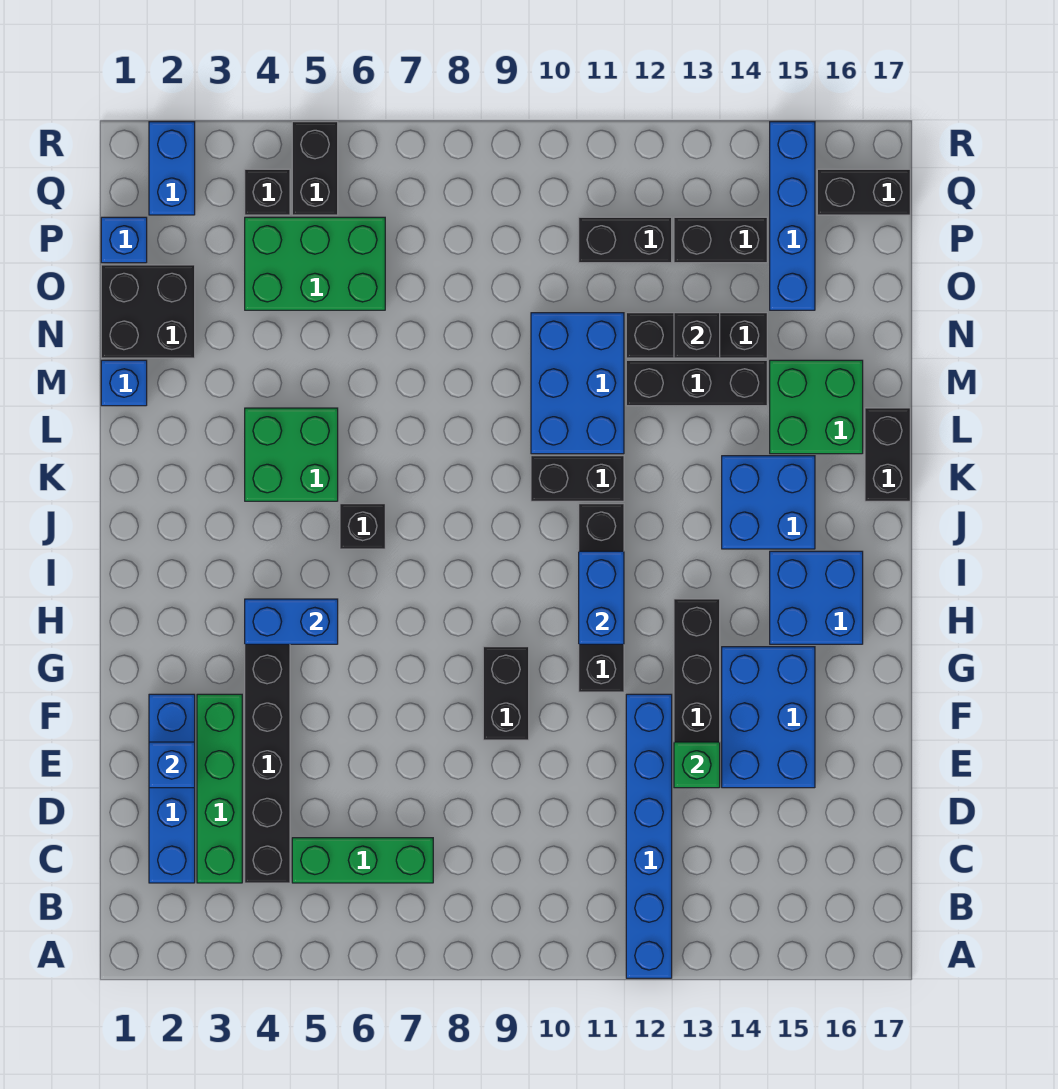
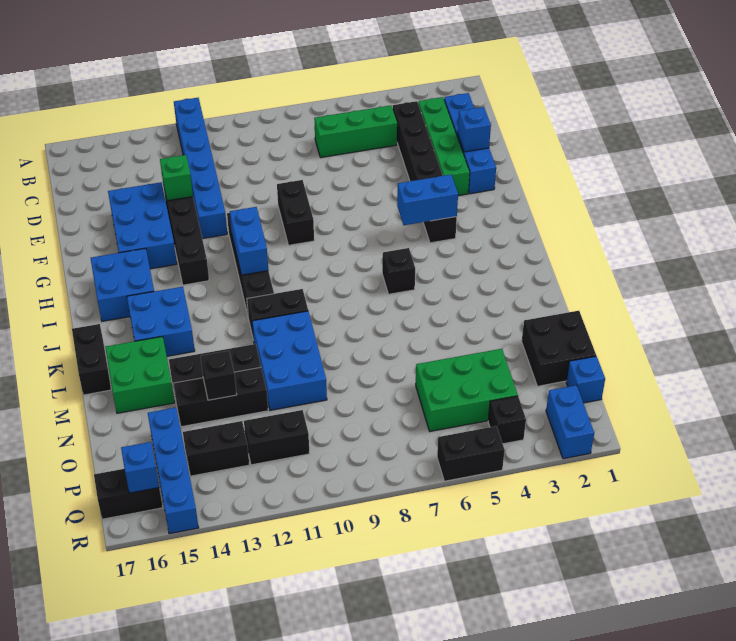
green 2x2 brick [245,408,338,501] -> none
blue 1x1 brick [101,360,147,406] -> blue 1x1 brick moved to [121,442,159,493]
black 1x2 brick [292,122,338,215] -> black 1x2 brick turned to [437,426,505,481]

